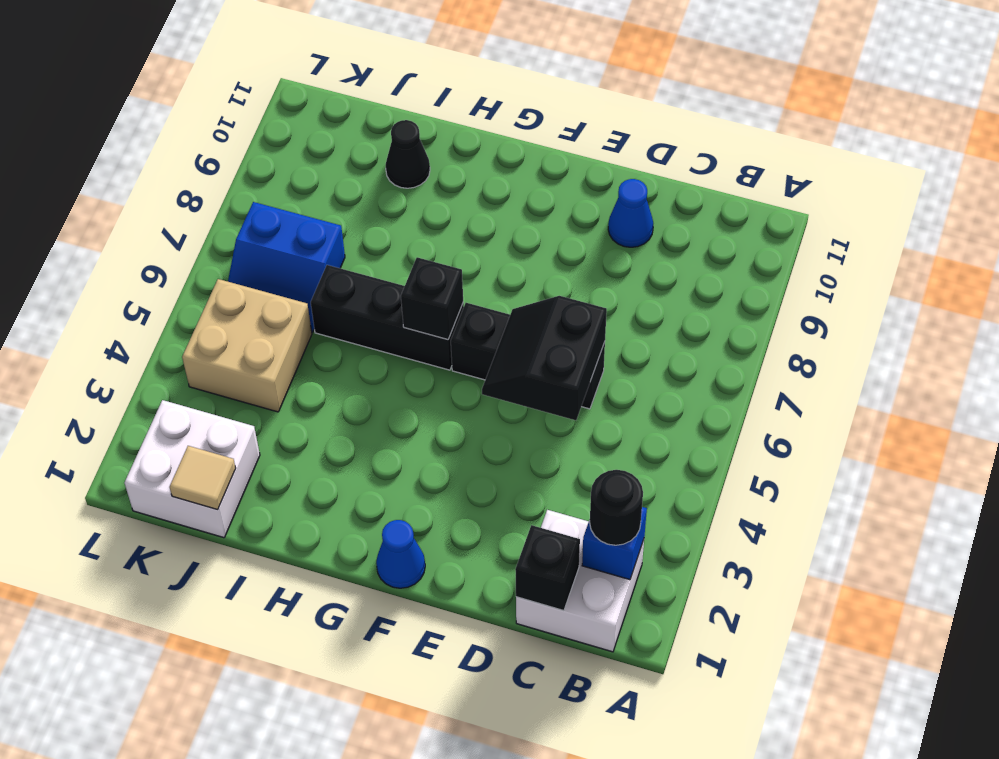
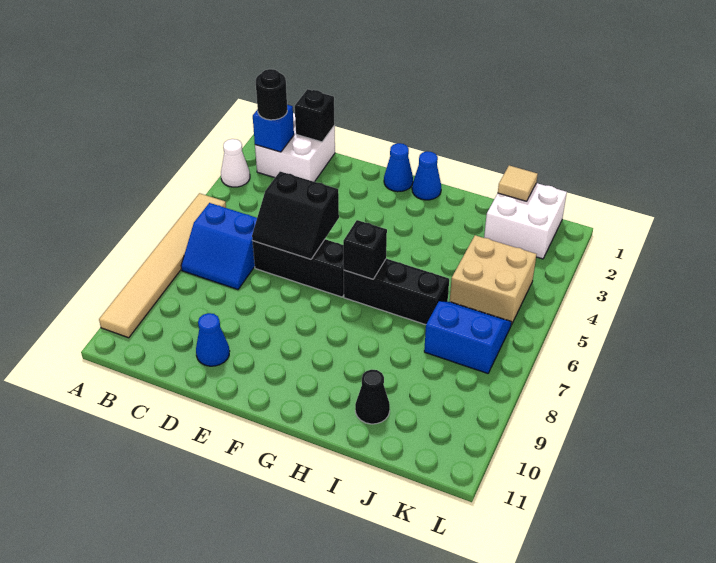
none -> white 1x1 cone [221,139,250,187]
none -> tan 1x6 tile [99,193,226,338]
none -> blue 2x2 slope [181,203,257,289]
black 2x2 slope [482,296,607,420] -> black 2x2 slope turned to [252,172,339,259]
none -> blue 1x1 cone [412,151,441,200]

